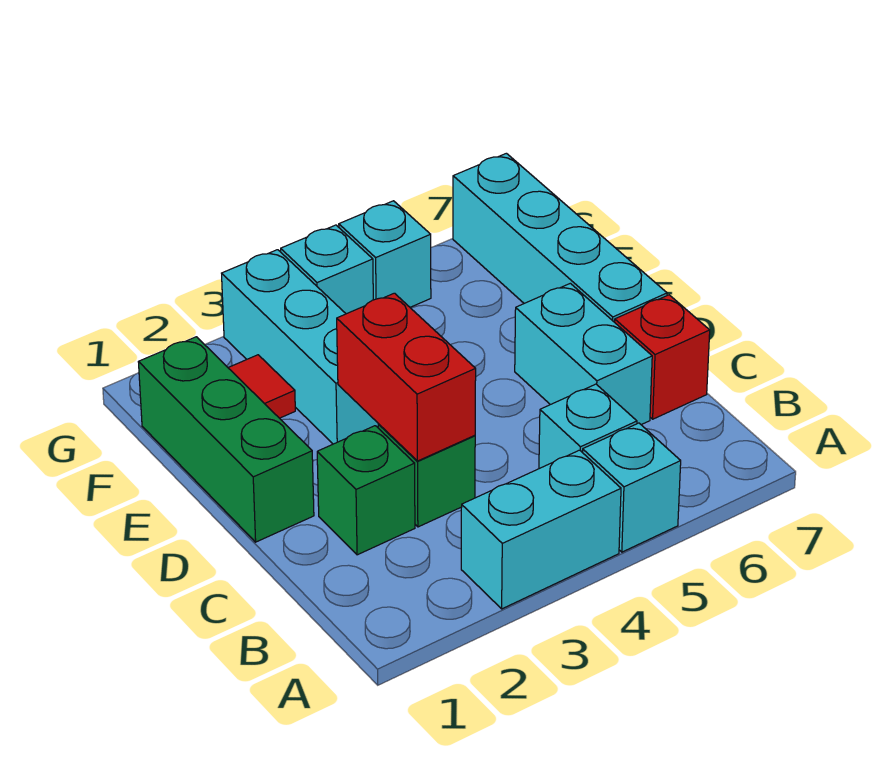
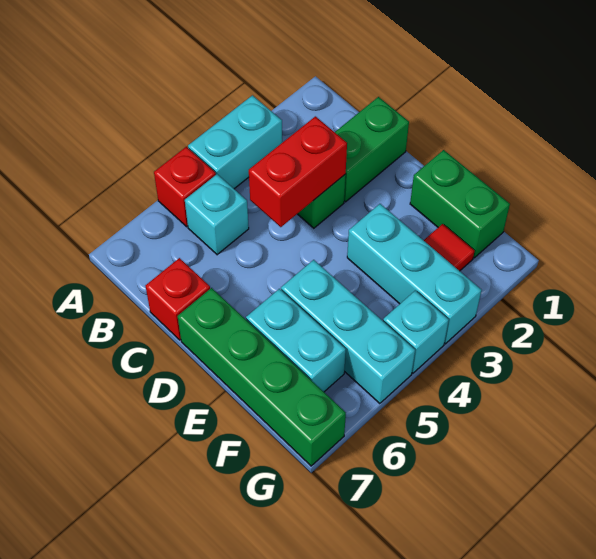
cyan 1x1 brick [582,423,681,552] -> red 1x1 brick [154,147,216,227]
green 1x1 brick [317,426,415,555] -> green 1x2 brick [335,97,409,202]
red 1x2 brick [337,293,476,461] -> red 1x2 brick turned to [249,116,347,227]
cyan 1x2 brick [515,283,652,425] -> cyan 1x2 brick moved to [246,289,346,392]
green 1x3 brick [139,337,314,542] -> green 1x2 brick [410,150,510,258]
cyan 1x4 brick [453,153,667,322] -> green 1x4 brick [178,288,346,466]
cyan 1x1 brick [339,201,431,307] -> cyan 1x3 brick [281,260,415,404]

